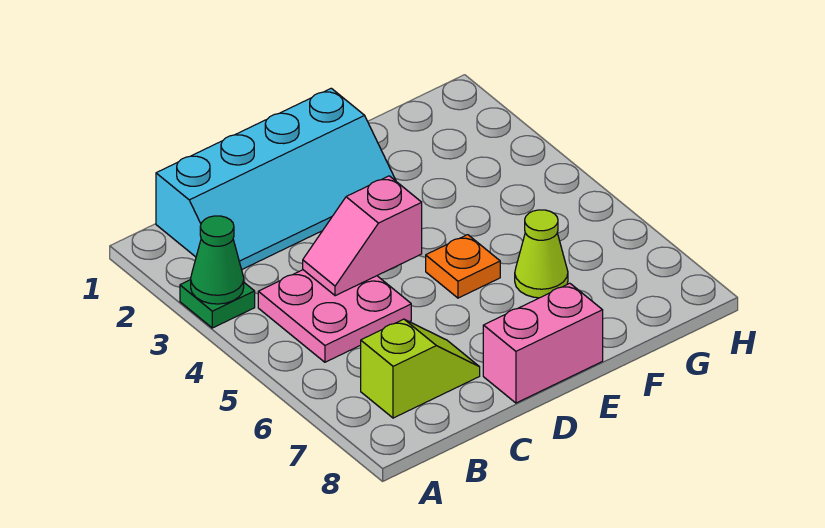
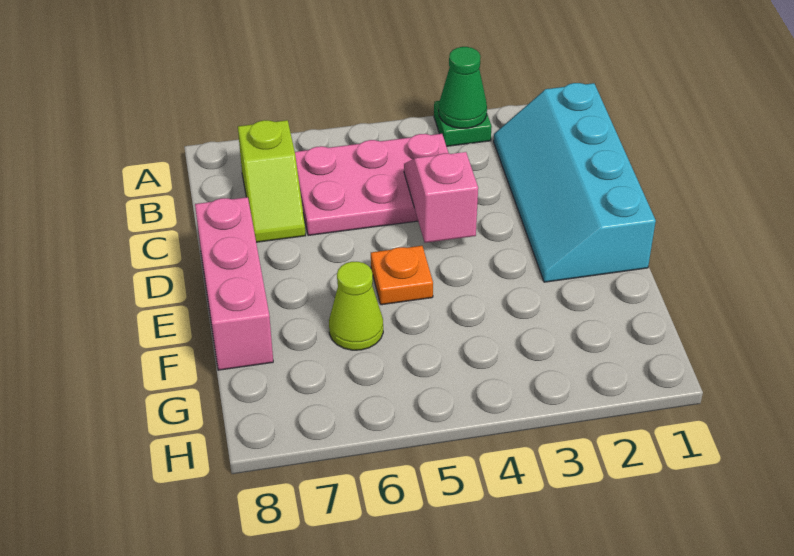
pink 2x2 plate [258,270,411,362] -> pink 2x3 plate [295,134,448,236]
pink 1x2 brick [483,283,603,403] -> pink 1x3 brick [195,197,273,370]

